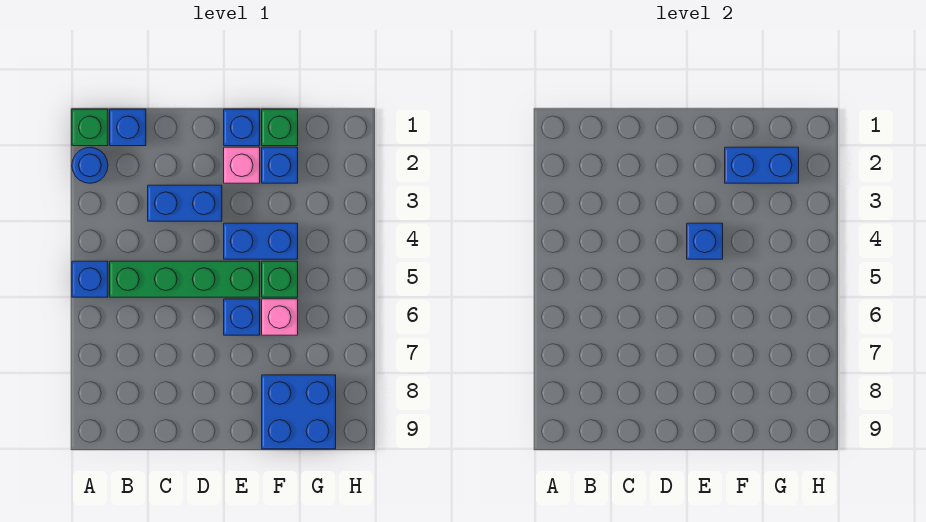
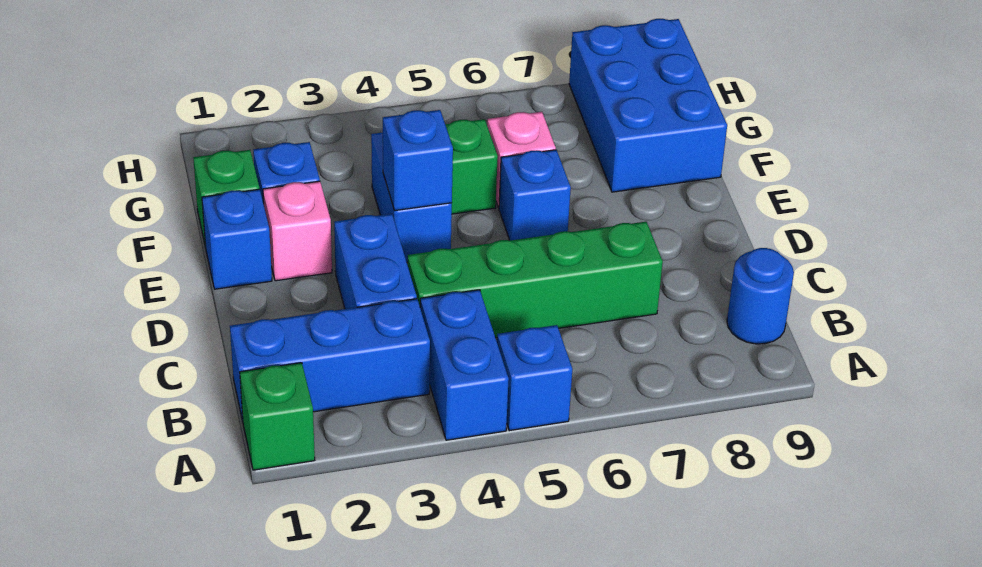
blue 1x1 round brick [72,147,108,183] -> blue 1x1 round brick moved to [727,248,794,344]
blue 1x1 brick [110,109,146,146] -> blue 1x3 brick [230,299,430,421]
green 1x4 brick [110,261,260,297] -> green 1x4 brick turned to [407,222,663,338]
blue 1x2 brick [725,147,799,183] -> blue 1x2 brick moved to [420,290,509,440]
blue 2x2 brick [262,375,336,449] -> blue 2x3 brick [569,19,727,192]

